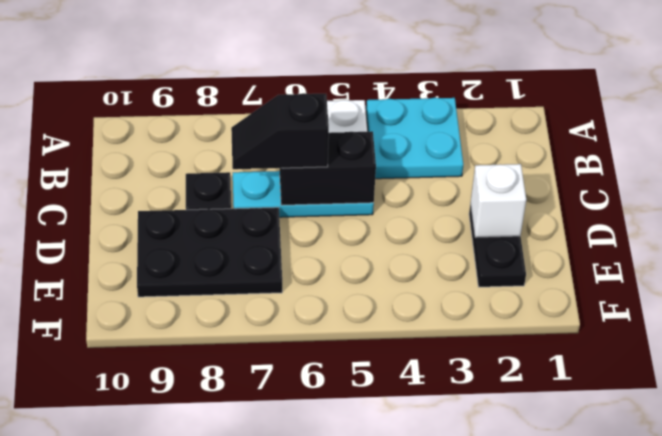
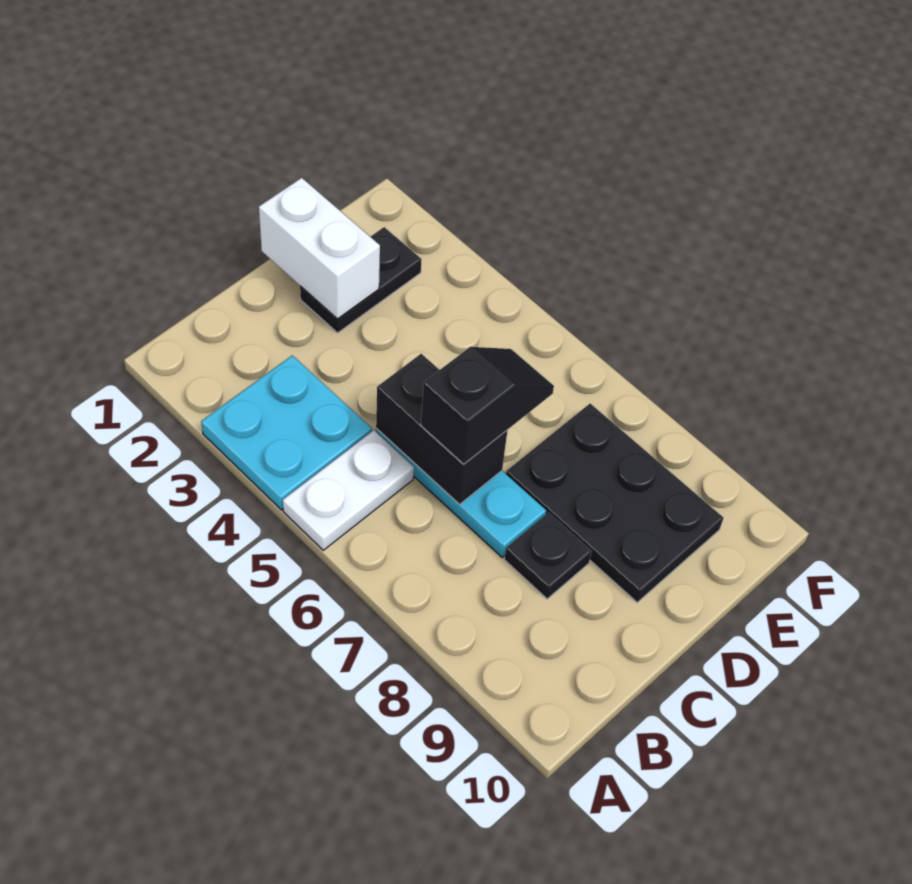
black 1x2 slope [231,93,329,169] -> black 1x2 slope turned to [421,347,554,464]
white 1x1 brick [471,164,526,237] -> white 1x2 brick [259,178,380,319]

